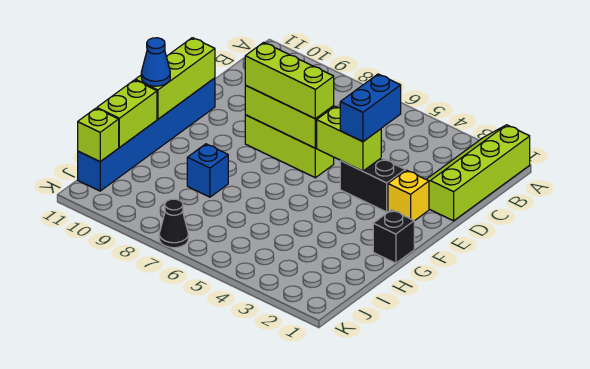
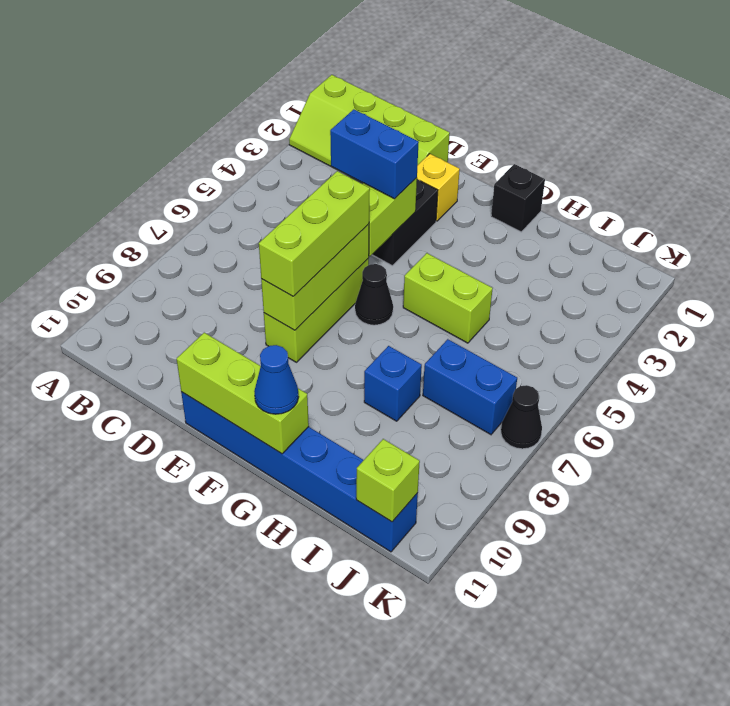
none -> black 1x1 cone [355,264,393,325]
lime 1x2 brick [97,80,157,147] -> lime 1x2 brick moved to [403,253,493,343]
none -> blue 1x2 brick [423,339,517,434]

